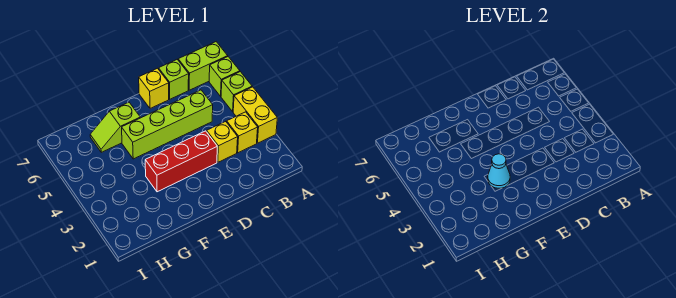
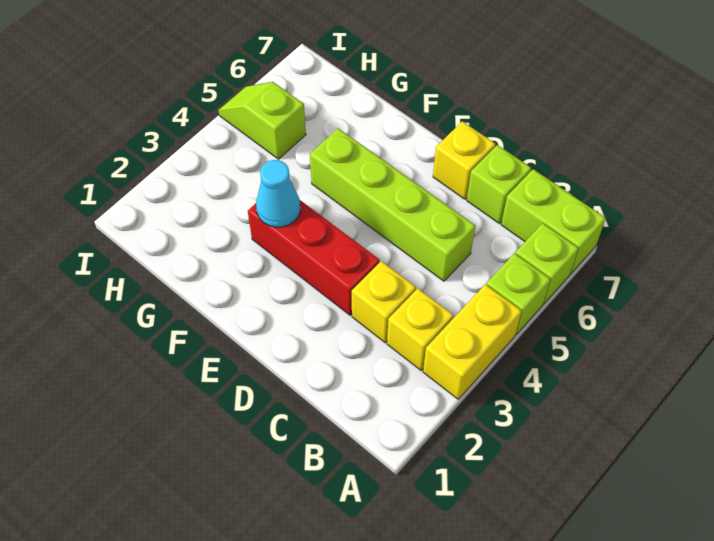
lime 1x2 slope [90,102,140,152] -> lime 1x2 slope moved to [218,82,306,159]

